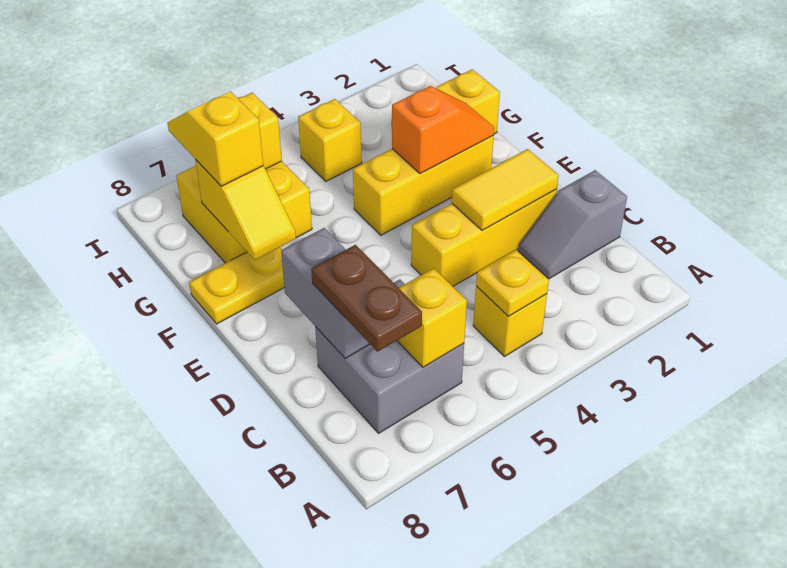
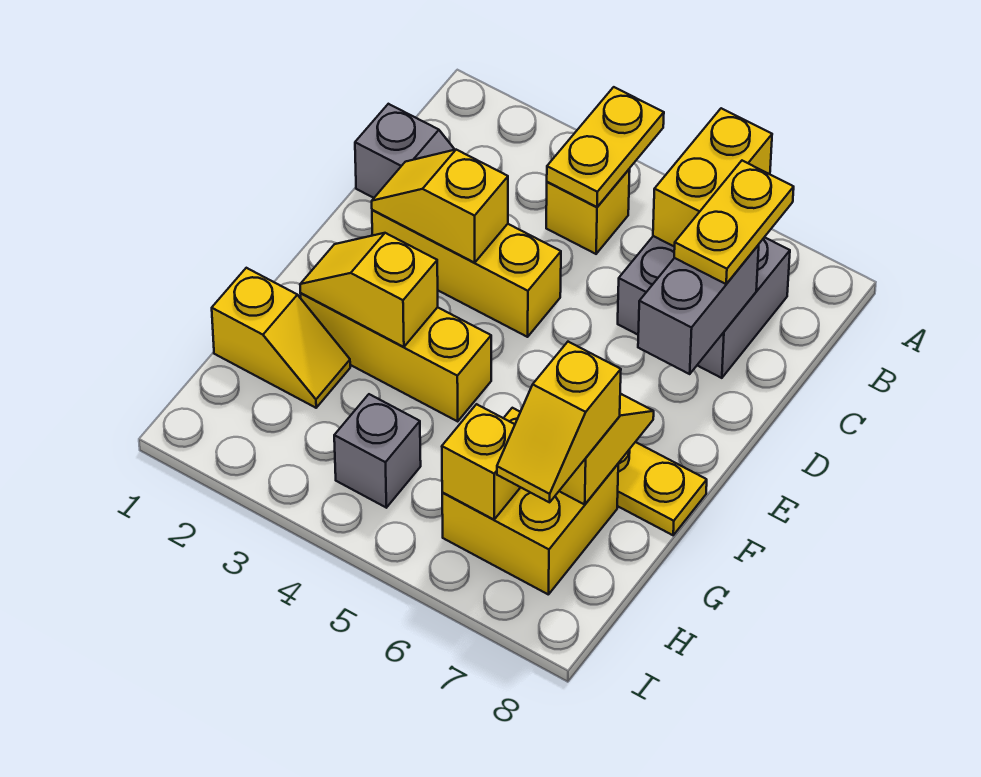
yellow 1x1 plate [476,250,549,316] -> yellow 1x2 plate [547,87,664,207]
yellow 1x1 brick [397,268,467,367] -> yellow 1x2 brick [653,108,772,247]
brown 1x2 plate [311,245,422,352] -> yellow 1x2 plate [674,161,794,284]
yellow 1x2 tile [452,149,559,230] -> yellow 1x2 slope [372,150,508,263]
orange 1x2 slope [392,86,494,174] -> yellow 1x2 slope [300,233,438,347]
yellow 1x1 brick [298,99,362,181] -> grey 1x1 brick [334,394,421,508]

